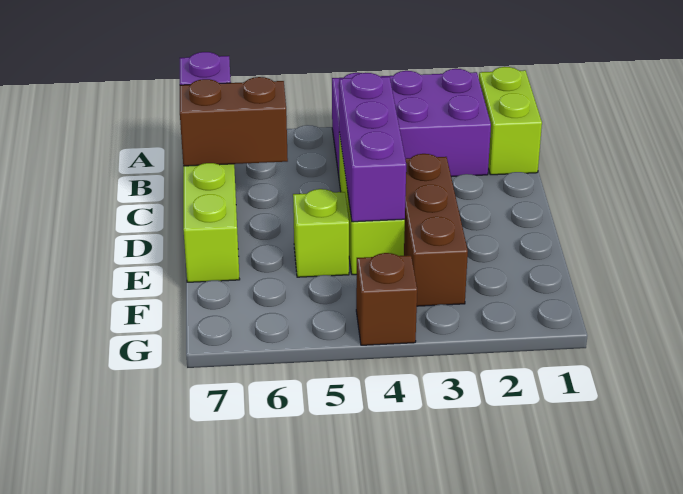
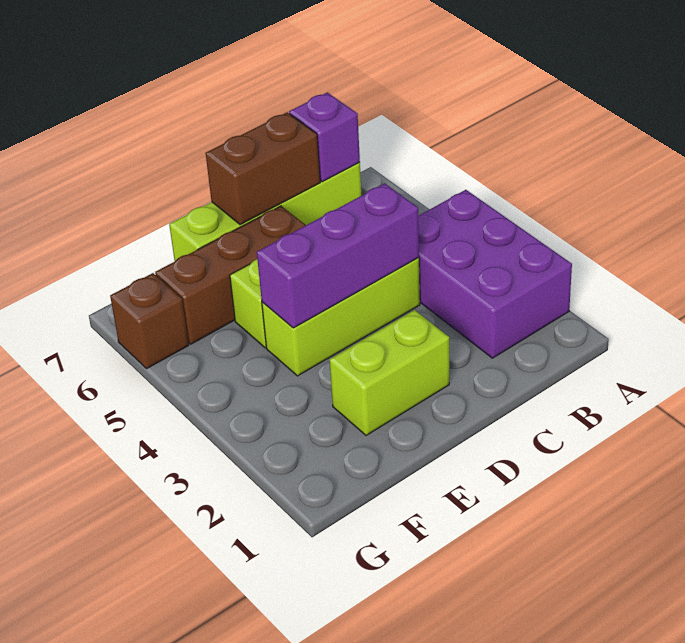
lime 1x2 brick [479,67,542,175] -> lime 1x2 brick moved to [330,310,449,435]
brown 1x2 brick [180,77,288,166] -> brown 1x2 brick turned to [206,113,320,225]
brown 1x3 brick [404,154,468,306] -> brown 1x3 brick moved to [155,206,306,344]
brown 1x1 brick [356,253,417,345] -> brown 1x1 brick moved to [110,273,189,368]

